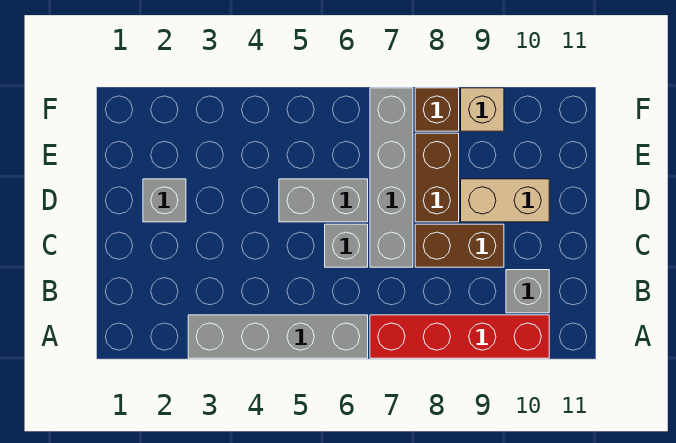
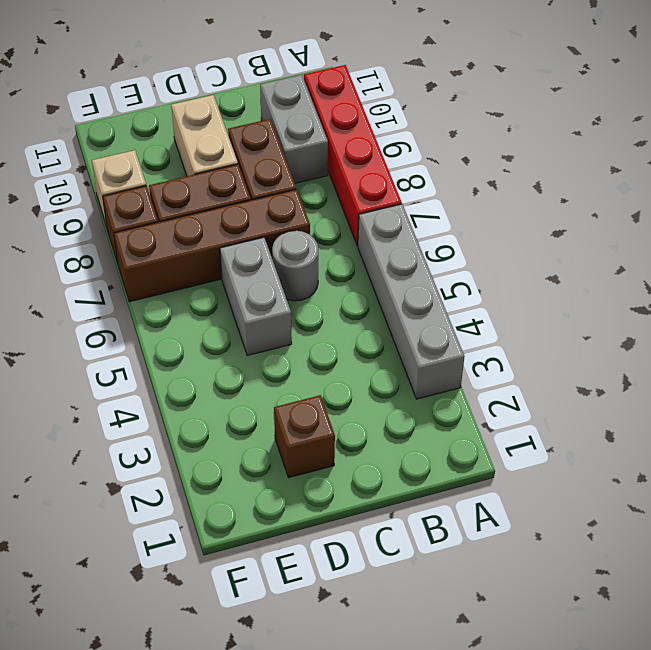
grey 1x1 brick [506,270,549,313] -> grey 1x2 brick [260,75,328,183]
grey 1x1 brick [325,224,368,267] -> grey 1x1 round brick [272,231,318,301]
grey 1x4 brick [370,88,413,267] -> brown 1x4 brick [114,189,310,302]
grey 1x1 brick [143,179,186,222] -> brown 1x1 brick [274,395,335,478]

